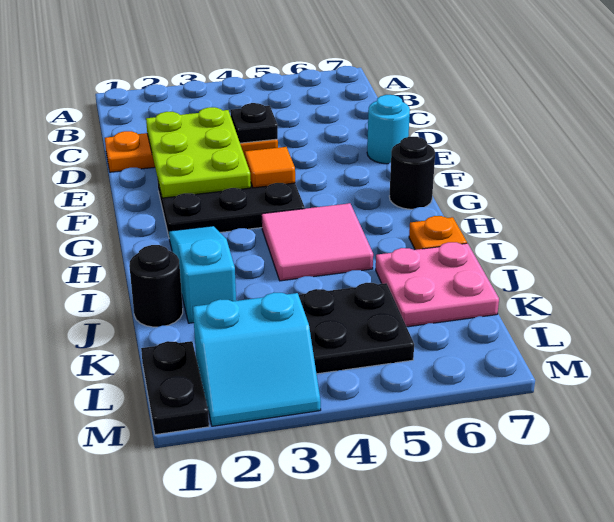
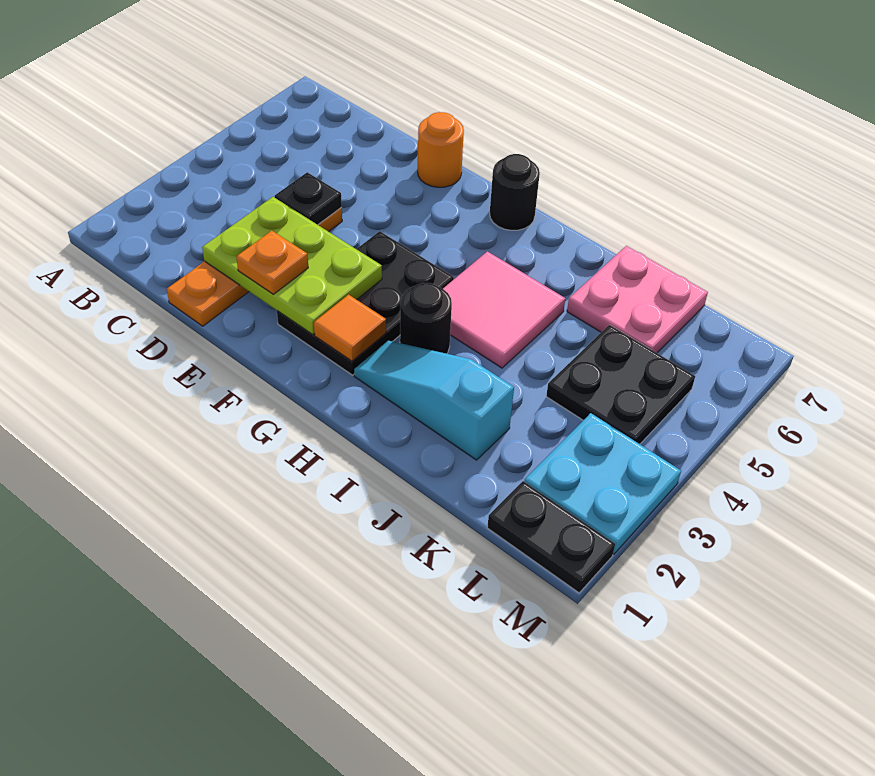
cyan 1x1 round brick [367,95,410,164] -> orange 1x1 round brick [418,112,464,187]
orange 1x1 tile [245,147,295,188] -> orange 1x1 tile moved to [314,295,386,361]
orange 1x1 plate [409,216,467,250] -> orange 1x1 plate moved to [236,231,308,294]
black 1x1 round brick [129,245,183,327] -> black 1x1 round brick moved to [400,283,452,354]
cyan 2x2 slope [193,293,321,426] -> cyan 2x2 plate [524,413,681,554]

